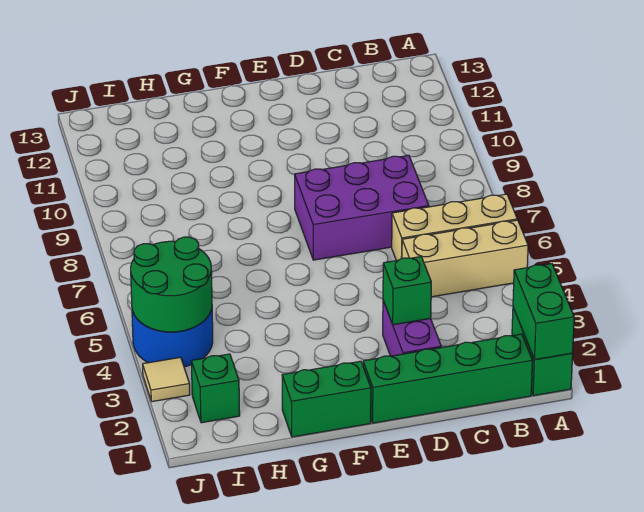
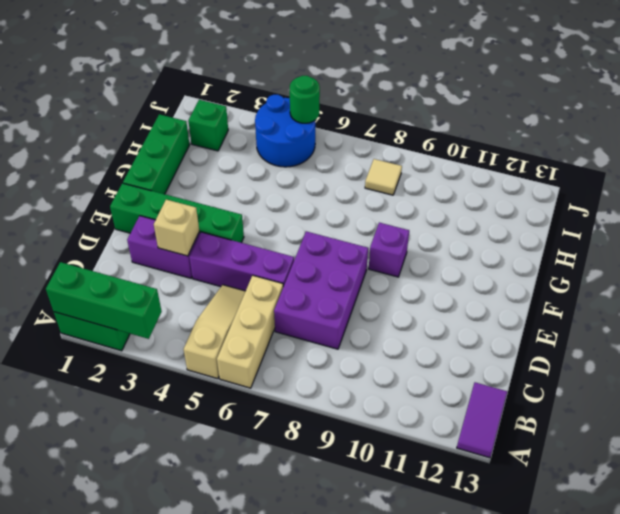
green 1x2 brick [513,264,574,360] -> green 1x3 brick [46,262,162,339]
tan 1x3 brick [402,220,528,297] -> tan 1x3 slope [184,285,245,379]
none -> purple 1x2 tile [457,382,507,458]
green 1x4 brick [363,334,533,423] -> green 1x4 brick turned to [110,183,244,243]
green 1x1 brick [383,256,431,325] -> tan 1x1 brick [154,200,199,256]
none -> purple 1x3 brick [190,232,294,291]
green 1x2 brick [282,361,371,437] -> green 1x3 brick [123,114,190,194]
none -> purple 1x1 brick [369,223,409,277]
green 2x2 round brick [131,237,212,332] -> green 1x1 round brick [290,76,320,123]
tan 1x1 tile [143,357,190,402] -> tan 1x1 tile moved to [365,159,402,195]

